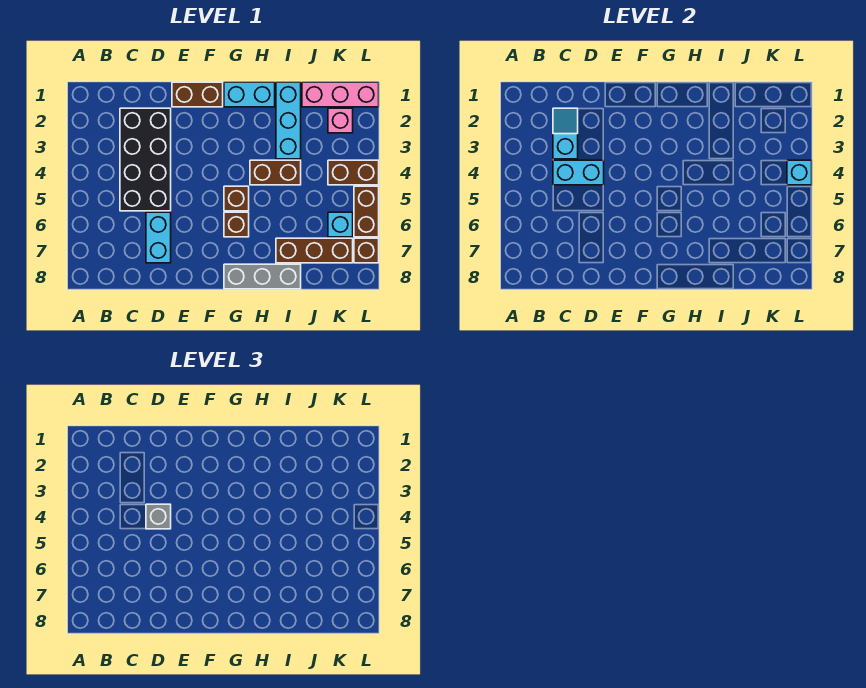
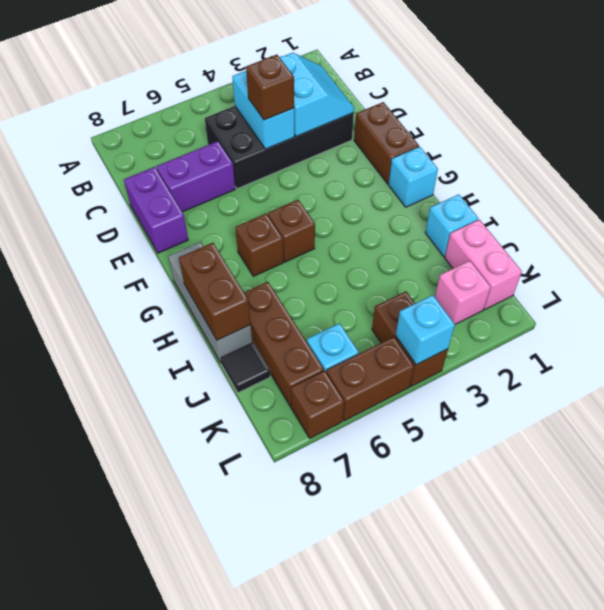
cyan 1x2 slope [553,108,578,159] -> cyan 2x2 slope [279,53,354,137]
grey 1x1 brick [146,504,171,529] -> brown 1x1 brick [246,55,294,120]
cyan 1x2 brick [146,212,171,263] -> purple 1x2 brick [156,141,235,212]
none -> purple 1x2 brick [124,167,188,253]
cyan 1x2 brick [224,82,275,107] -> cyan 1x1 brick [389,147,438,207]
brown 1x2 brick [250,160,301,185] -> brown 1x2 brick moved to [179,243,251,340]
cyan 1x3 brick [276,82,301,159] -> cyan 1x1 brick [425,194,478,256]
pink 1x3 brick [302,82,379,107] -> pink 1x2 brick [445,220,522,309]
none -> black 1x1 tile [220,342,270,393]

